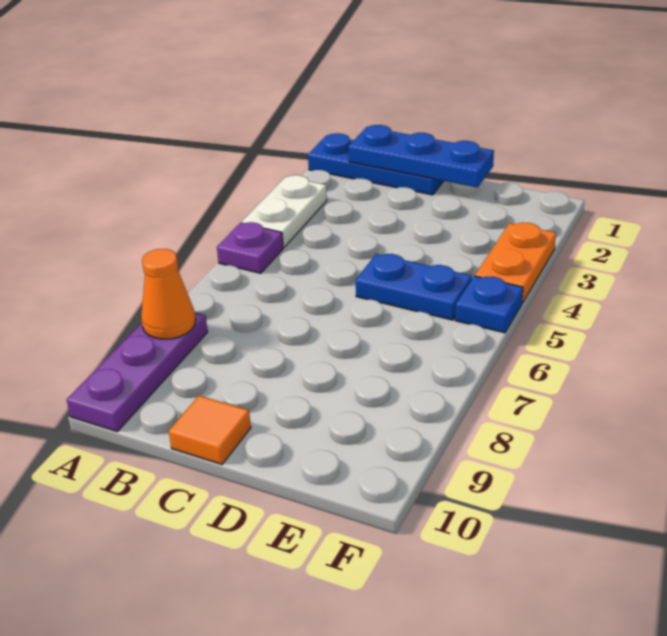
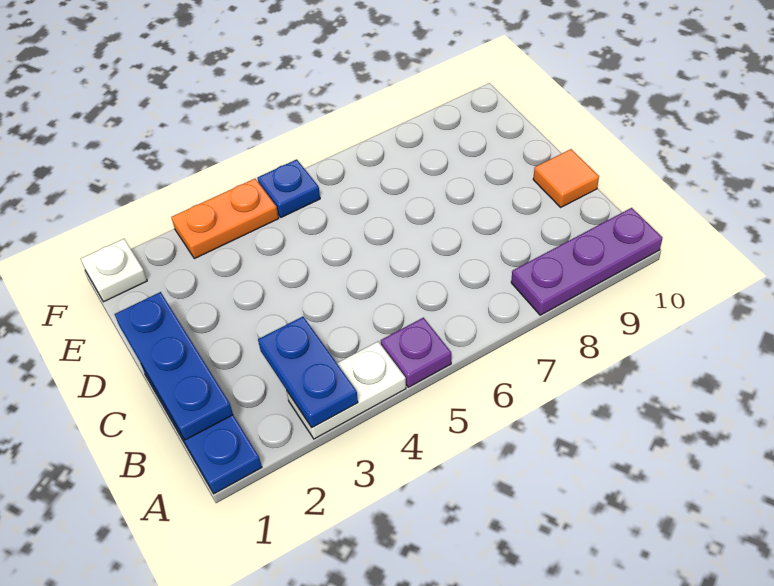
orange 1x1 cone [141,249,196,339] -> none
blue 1x2 plate [356,254,472,320] -> blue 1x2 plate moved to [258,317,358,428]
none -> white 1x1 plate [81,239,147,302]

